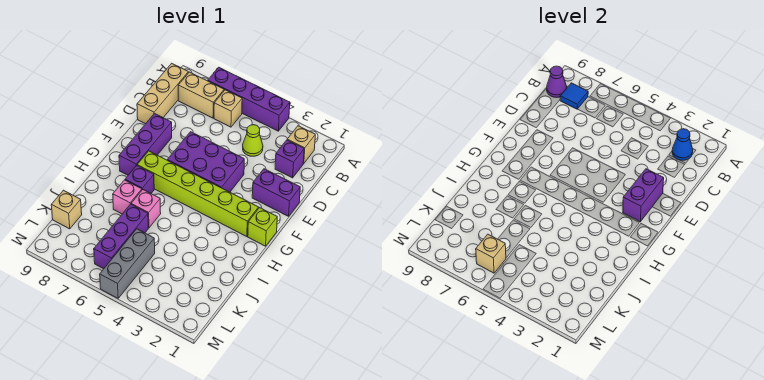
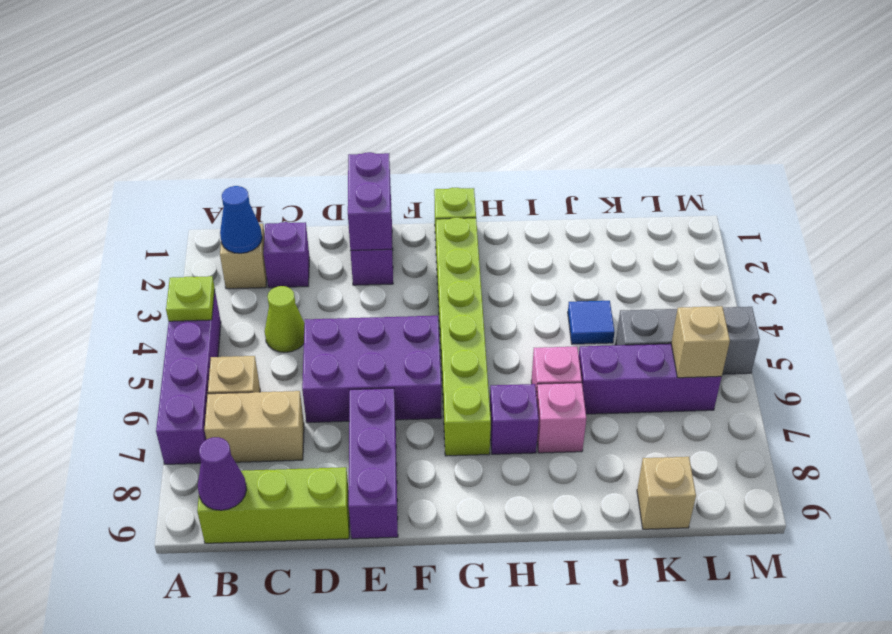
none -> lime 1x1 plate [166,276,215,321]
tan 1x2 brick [178,72,224,118] -> tan 1x2 brick turned to [204,391,304,462]
blue 1x1 tile [560,83,588,109] -> blue 1x1 tile moved to [568,301,615,344]
tan 1x3 brick [137,63,188,124] -> lime 1x3 brick [197,467,349,543]
purple 1x2 brick [623,169,664,222] -> purple 1x2 brick turned to [348,152,392,250]
purple 2x3 brick [168,132,244,192] -> purple 2x3 brick turned to [302,316,441,423]
purple 1x3 brick [119,114,172,175] -> purple 1x3 brick turned to [349,388,398,539]

